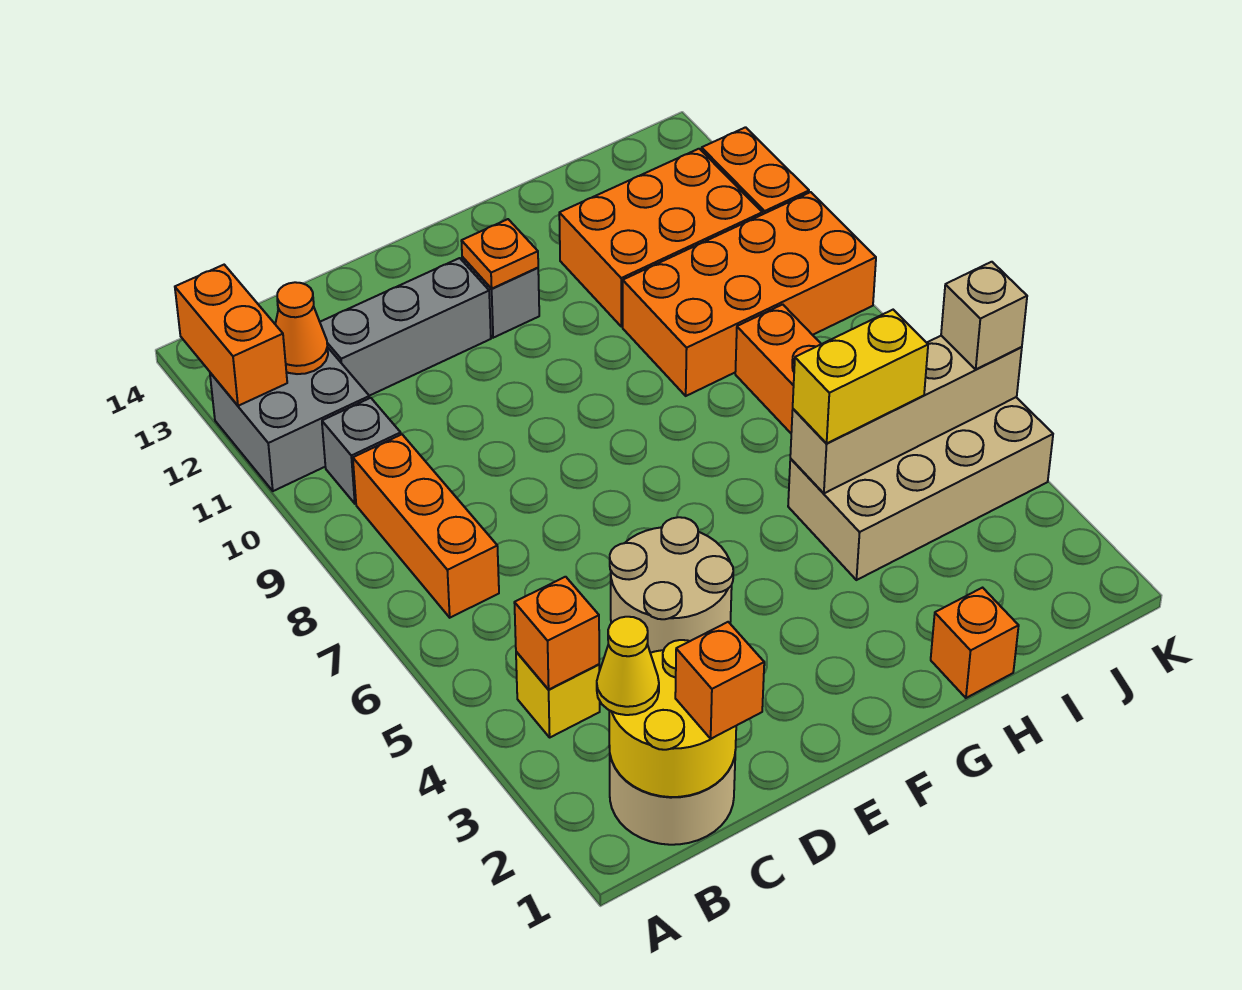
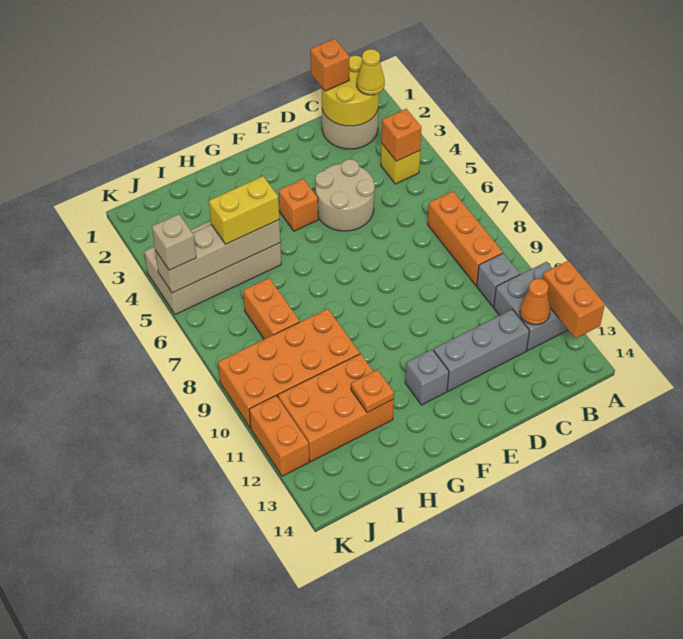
orange 1x1 plate [462,219,538,288] -> orange 1x1 plate moved to [351,370,394,412]
orange 1x1 brick [931,588,1019,698] -> orange 1x1 brick moved to [279,179,318,231]

